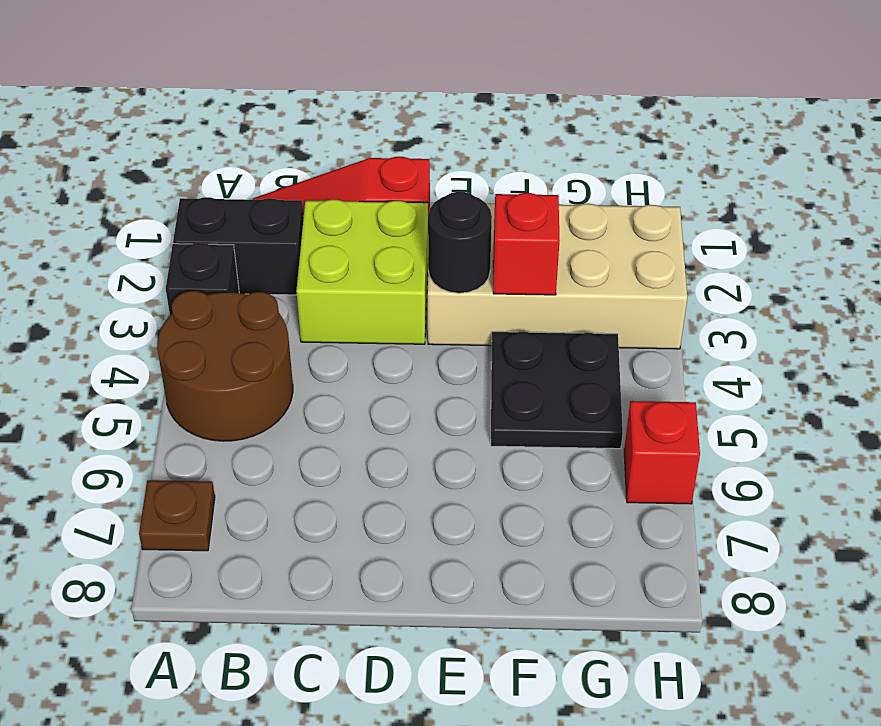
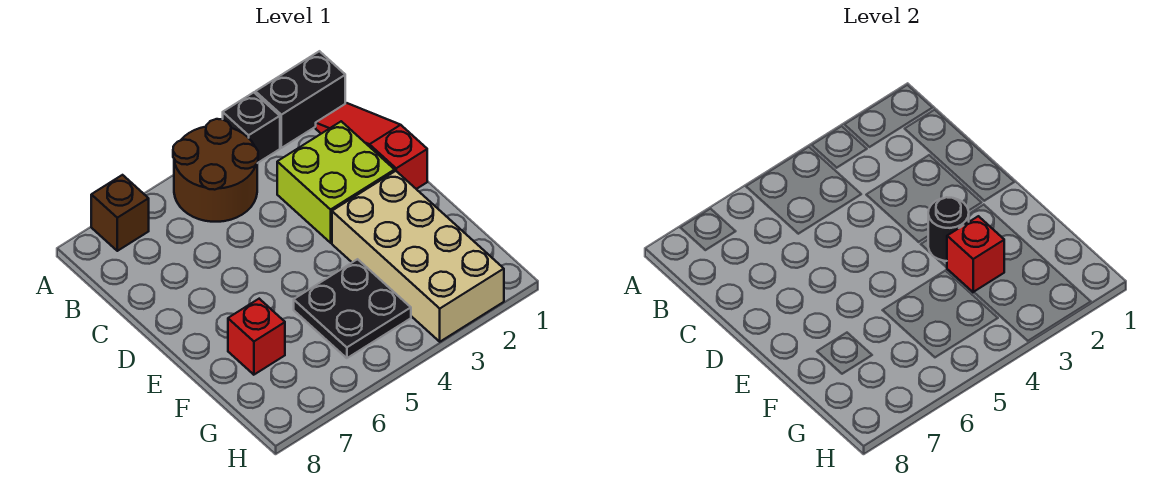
black 1x2 brick [173,197,304,295] -> black 1x2 brick turned to [255,51,345,148]
brown 1x1 plate [139,480,215,551] -> brown 1x1 brick [91,175,149,251]
red 1x1 brick [624,401,700,504] -> red 1x1 brick moved to [228,299,285,375]

